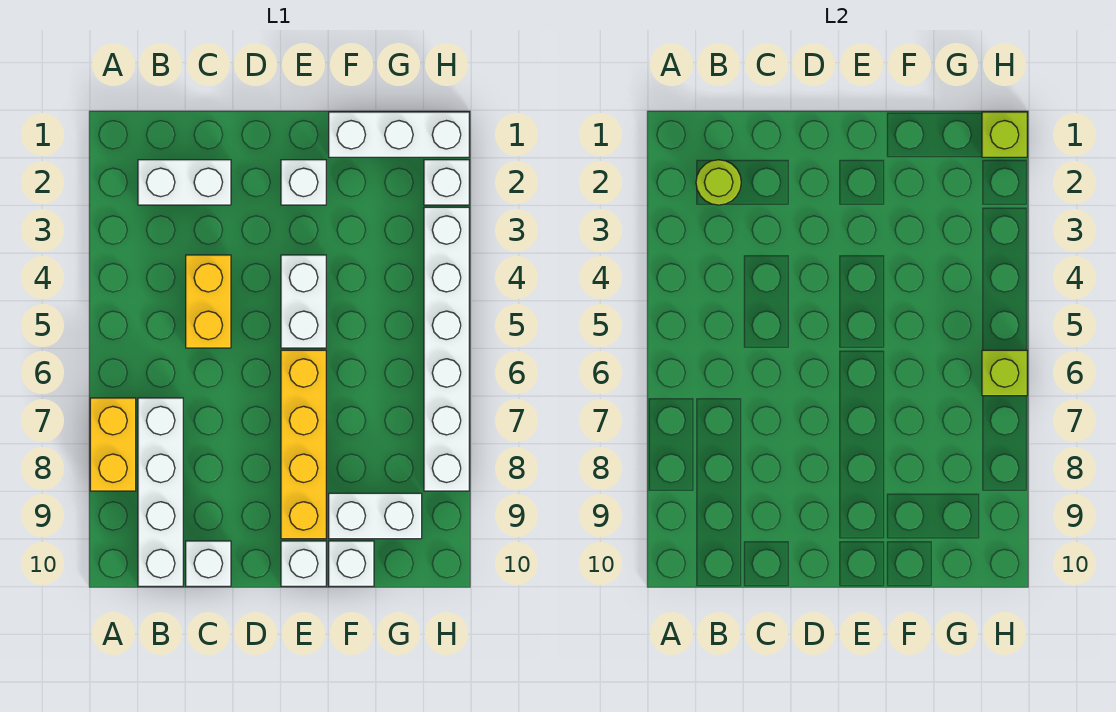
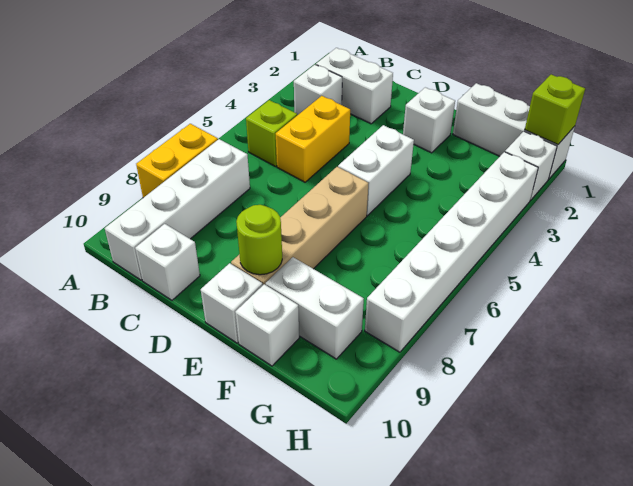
lime 1x1 round brick [696,160,741,205] -> lime 1x1 round brick moved to [236,205,282,275]
none -> white 1x1 brick [294,65,342,115]
yellow 1x4 brick [281,350,326,539] -> tan 1x4 brick [231,167,368,285]
lime 1x1 brick [982,350,1027,396] -> lime 1x1 brick moved to [246,100,297,167]

